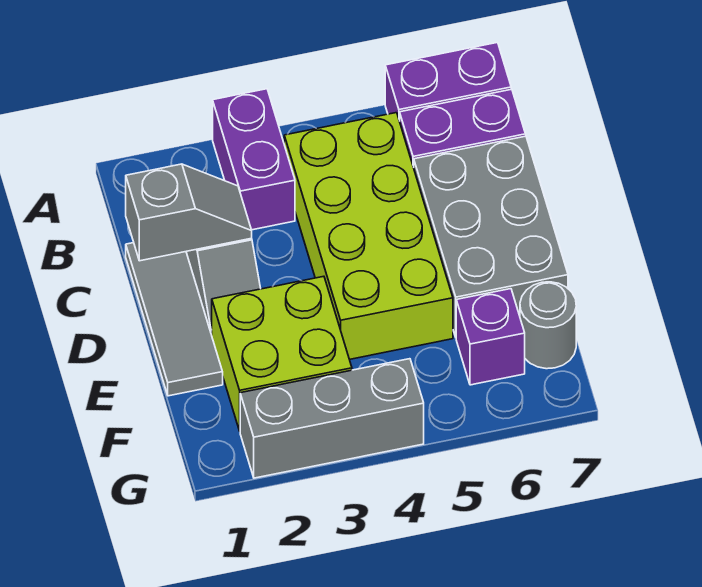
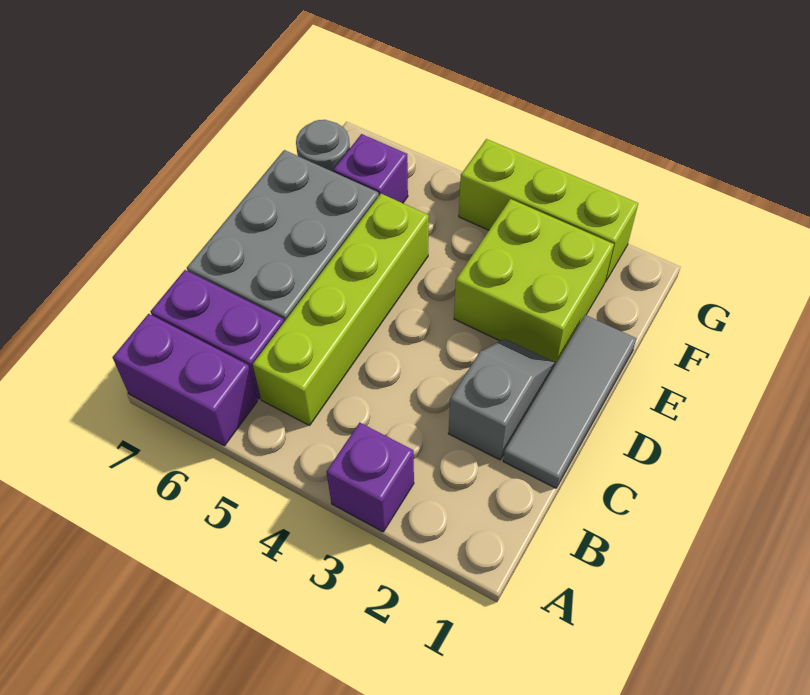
purple 1x2 brick [213,89,295,230] -> purple 1x1 brick [326,423,414,532]
lime 2x4 brick [284,113,453,359] -> lime 1x4 brick [253,194,429,425]
grey 1x2 slope [126,164,252,261] -> none
grey 1x3 brick [240,359,424,478] -> lime 1x3 brick [459,139,638,282]

